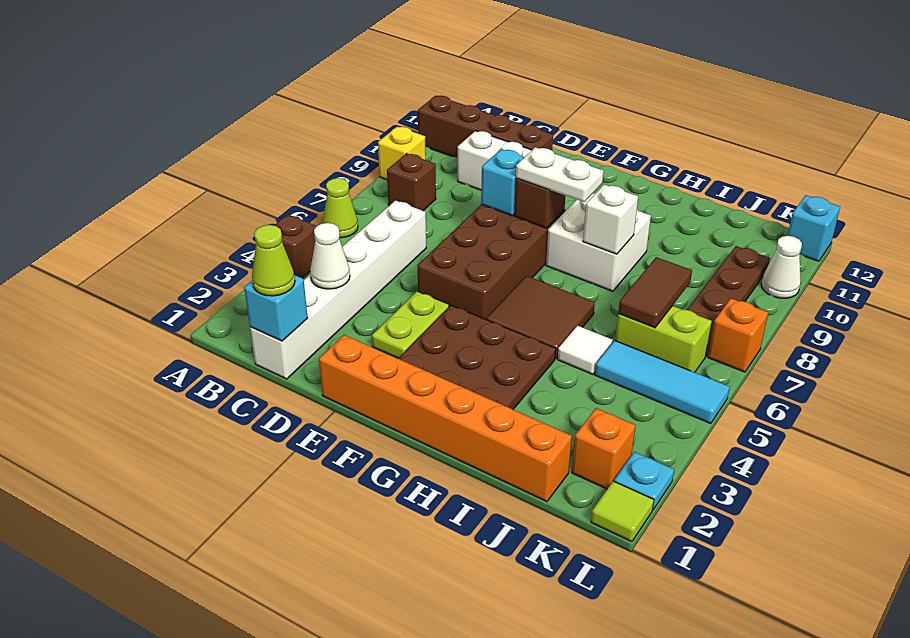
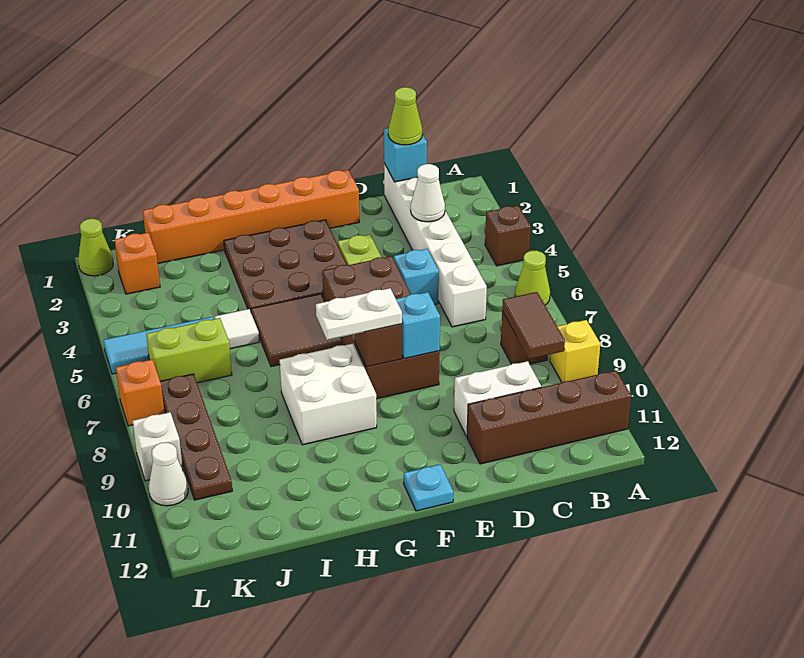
white 1x1 brick [583,185,638,254] -> white 1x1 brick moved to [133,412,183,481]
brown 1x2 tile [618,257,692,328] -> brown 1x2 tile moved to [502,292,565,359]
lime 1x1 tile [591,481,654,542] -> lime 1x1 cone [78,219,113,276]
cyan 1x1 plate [614,452,674,510] -> cyan 1x1 plate moved to [404,464,453,511]
cyan 1x1 brick [787,195,840,261] -> cyan 1x1 brick moved to [393,249,439,305]

